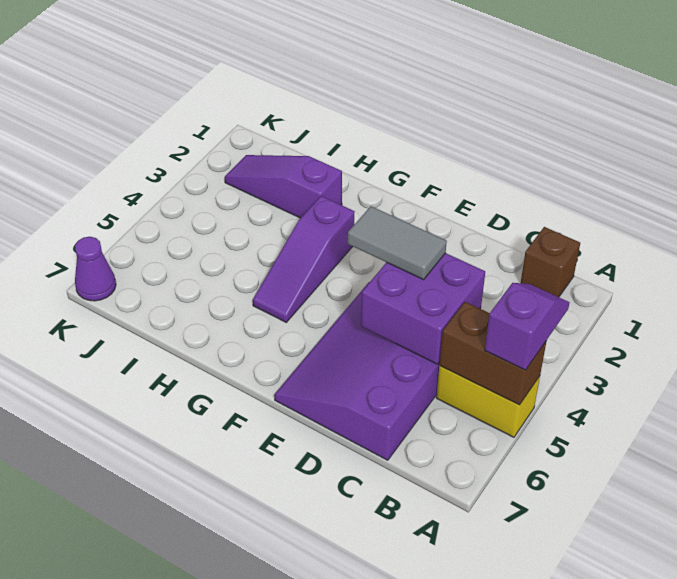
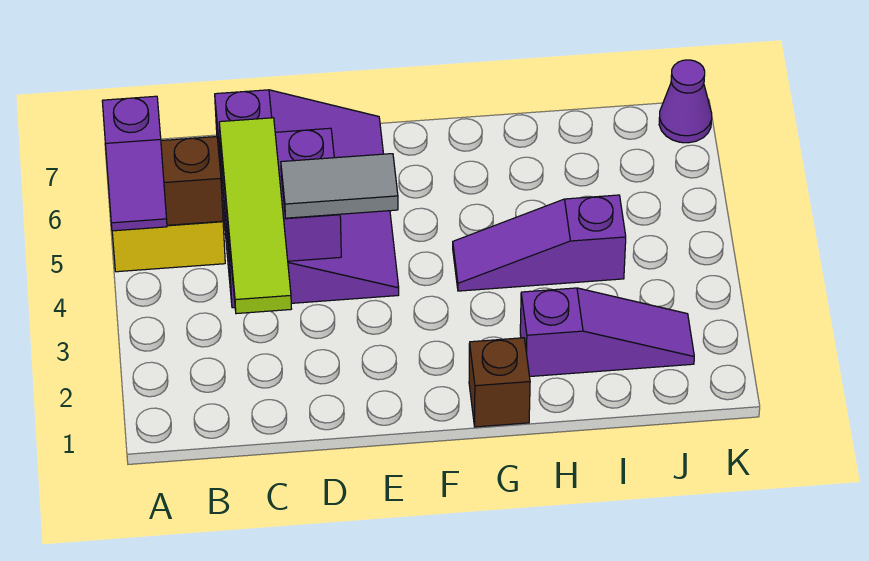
brown 1x1 brick [521,227,580,297] -> brown 1x1 brick moved to [469,338,530,427]
none -> lime 1x4 tile [219,118,291,314]
purple 1x3 slope [253,196,355,322] -> purple 1x3 slope turned to [453,195,626,291]

